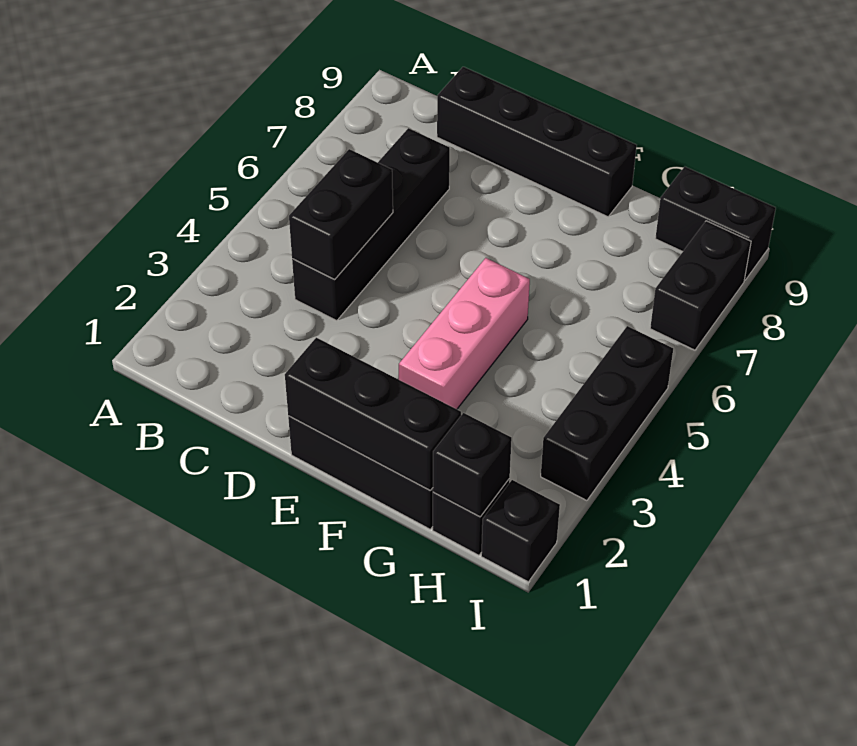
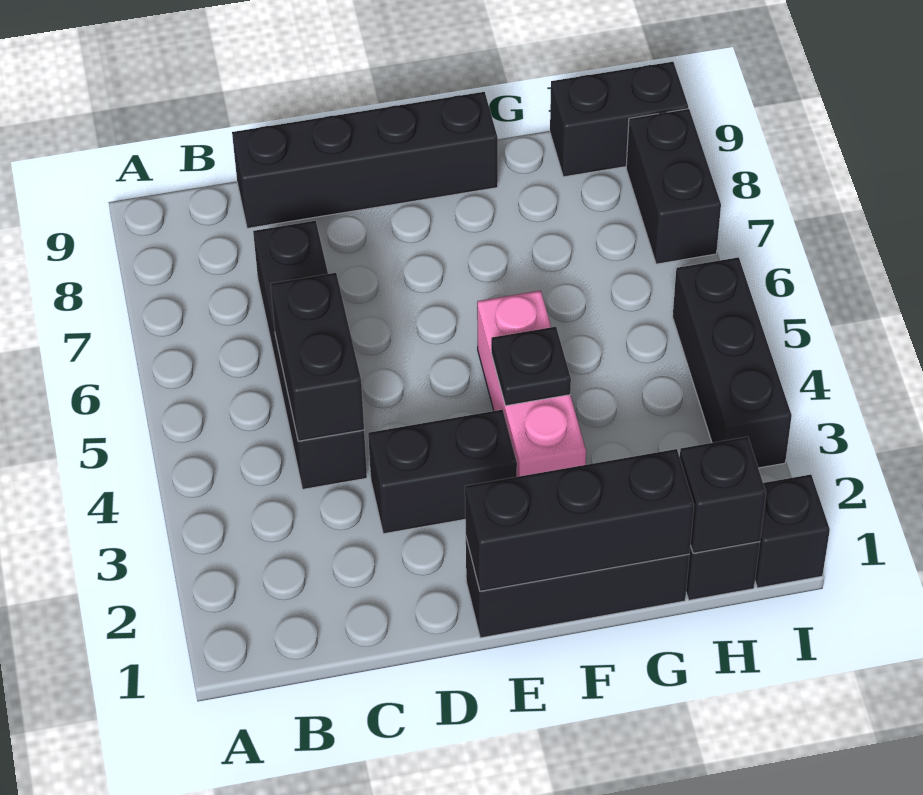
none -> black 1x2 brick [368,410,517,534]
none -> black 1x1 plate [491,327,571,406]

